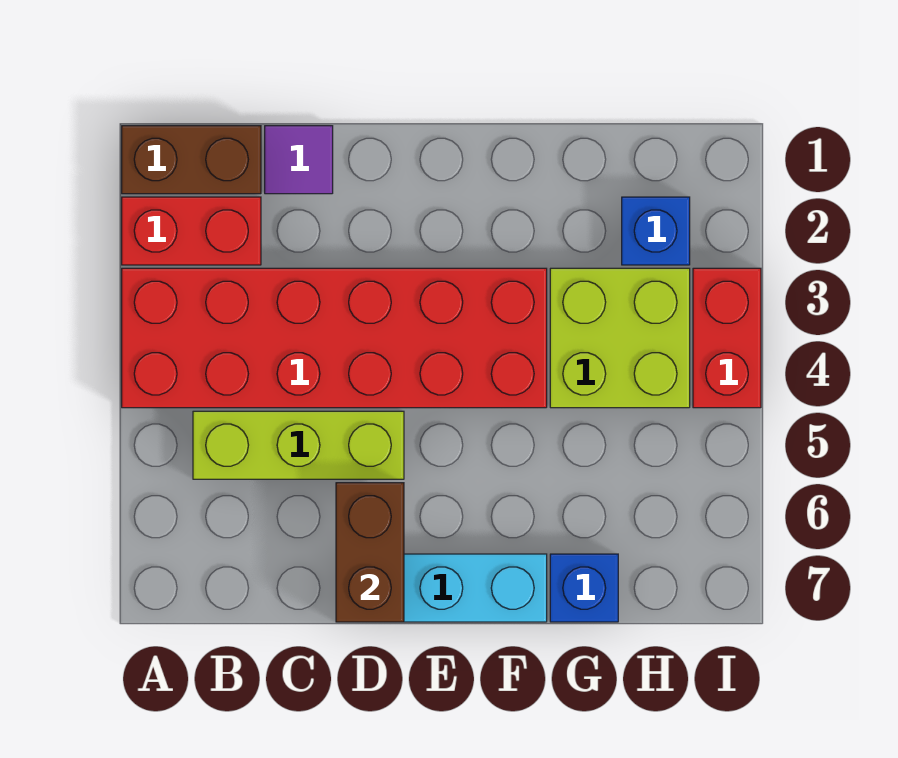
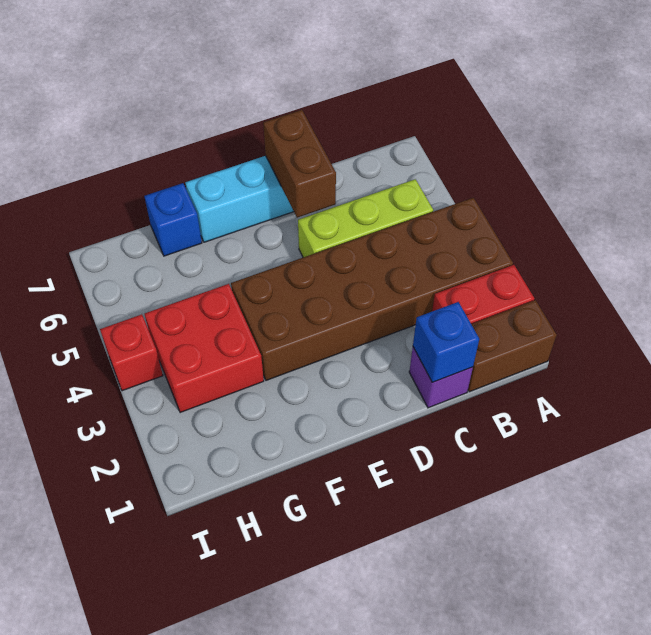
red 2x6 brick [122,268,547,408] -> brown 2x6 brick [231,198,513,380]
purple 1x1 tile [265,126,333,194] -> purple 1x1 brick [409,347,473,408]
lime 2x2 brick [550,268,690,408] -> red 2x2 brick [145,284,264,413]
blue 1x1 brick [622,197,690,265] -> blue 1x1 brick moved to [413,302,479,382]
red 1x2 brick [693,268,761,408] -> red 1x1 brick [100,314,163,391]

